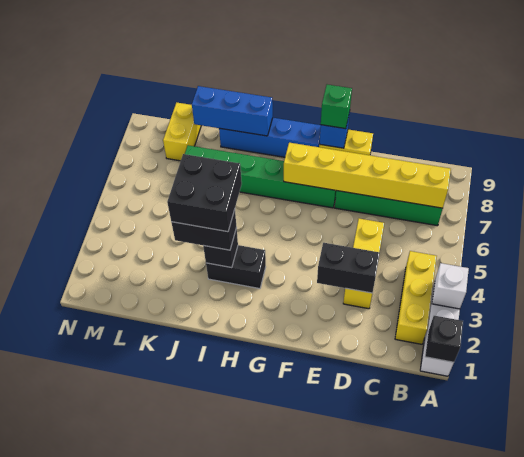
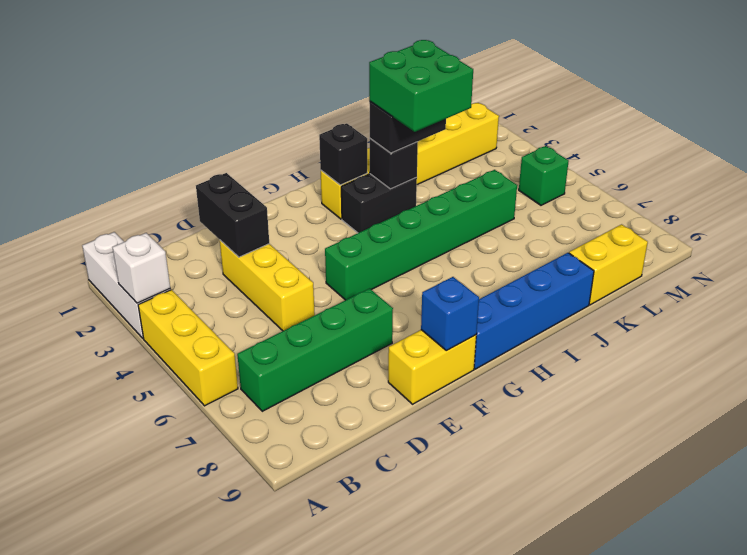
black 1x1 brick [425,316,463,362] -> black 1x1 brick moved to [319,123,367,185]
yellow 1x3 brick [395,251,437,344] -> yellow 1x3 brick moved to [138,290,238,406]
yellow 1x6 brick [284,143,451,208] -> yellow 1x6 brick moved to [321,103,499,219]
black 1x2 brick [317,243,380,293] -> black 1x2 brick turned to [196,173,269,257]
green 1x6 brick [185,145,336,208] -> green 1x6 brick moved to [325,170,517,300]
green 1x1 brick [321,85,352,129] -> green 1x1 brick moved to [519,146,569,205]
black 2x2 brick [167,154,242,232] -> green 2x2 brick [369,40,473,132]
blue 1x3 brick [192,86,273,136] -> none
yellow 1x2 brick [163,102,201,161] -> yellow 1x2 brick turned to [569,224,648,305]

